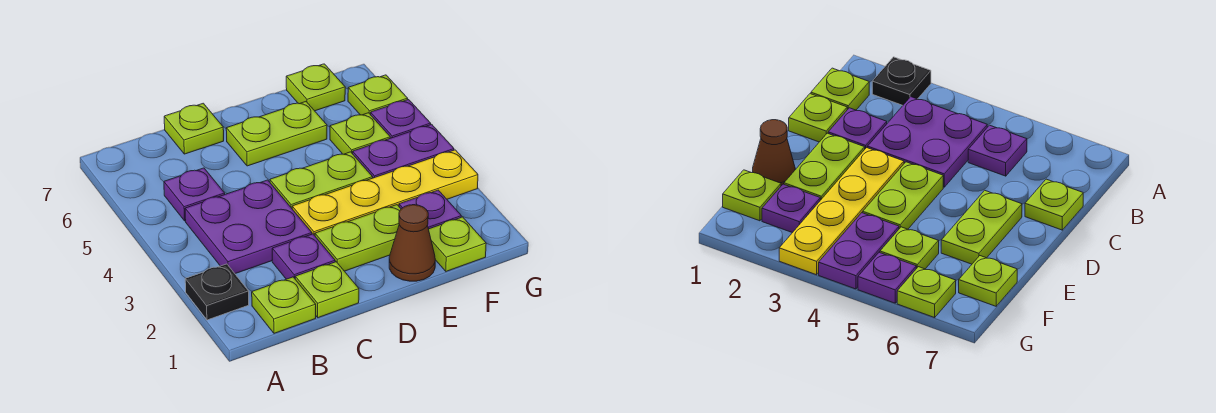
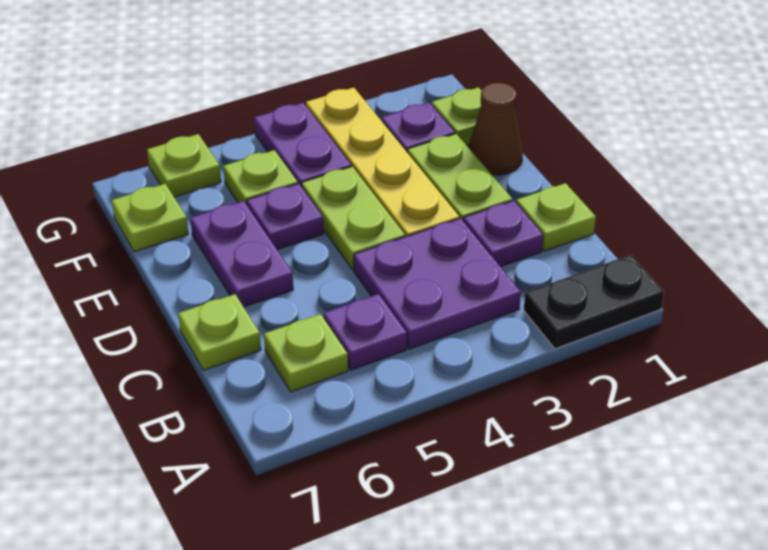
black 1x1 plate [185,264,249,320] -> black 1x2 plate [524,255,664,349]
lime 1x1 plate [252,277,316,333] -> lime 1x1 plate moved to [264,314,348,392]
lime 1x2 plate [226,102,327,166] -> purple 1x2 plate [190,201,293,307]
purple 1x1 plate [371,100,431,138] -> purple 1x1 plate moved to [247,183,324,250]

